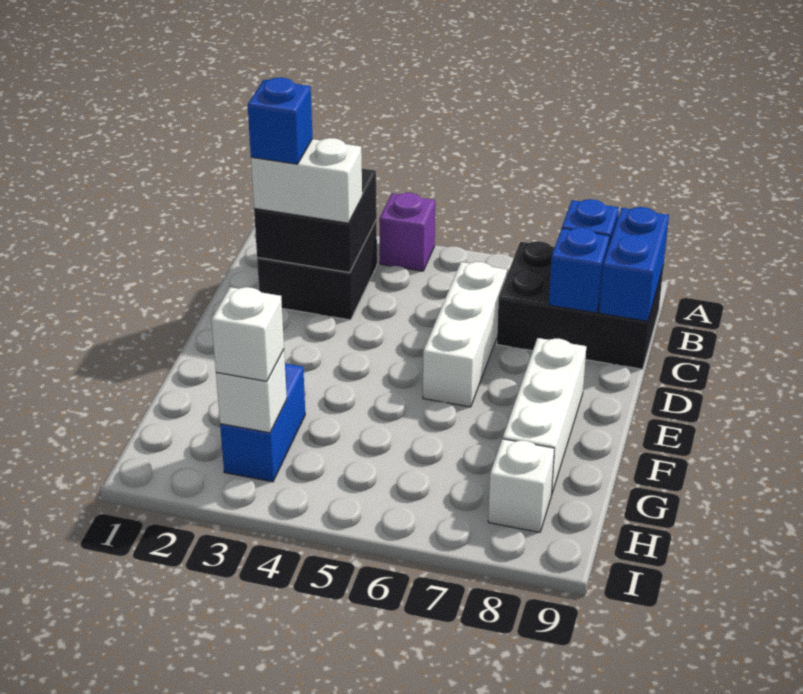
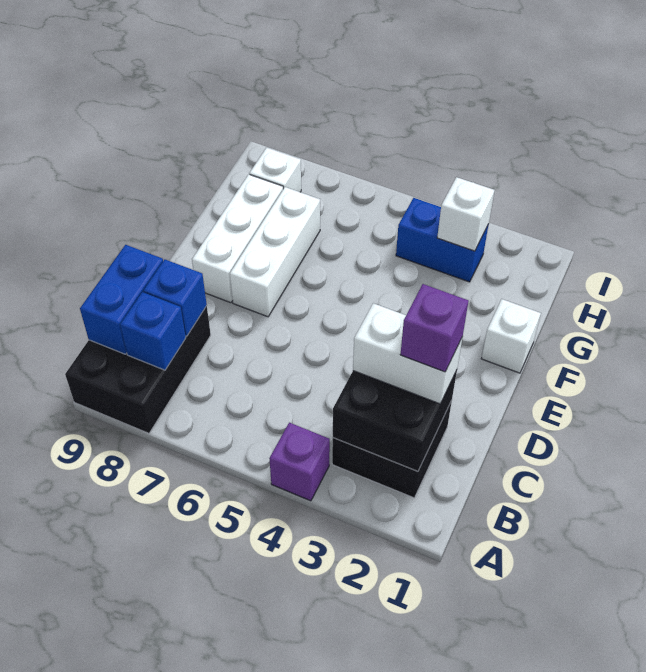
black 2x3 brick [497,241,664,369] -> black 2x3 brick turned to [65,306,211,433]
blue 1x1 brick [248,78,313,164] -> purple 1x1 brick [400,284,469,372]
white 1x3 brick [423,262,507,407] -> white 1x3 brick moved to [230,187,320,317]
blue 1x2 brick [220,364,305,482] -> blue 1x2 brick turned to [396,198,489,282]
white 1x1 brick [211,287,284,381] -> white 1x1 brick moved to [481,299,541,373]

